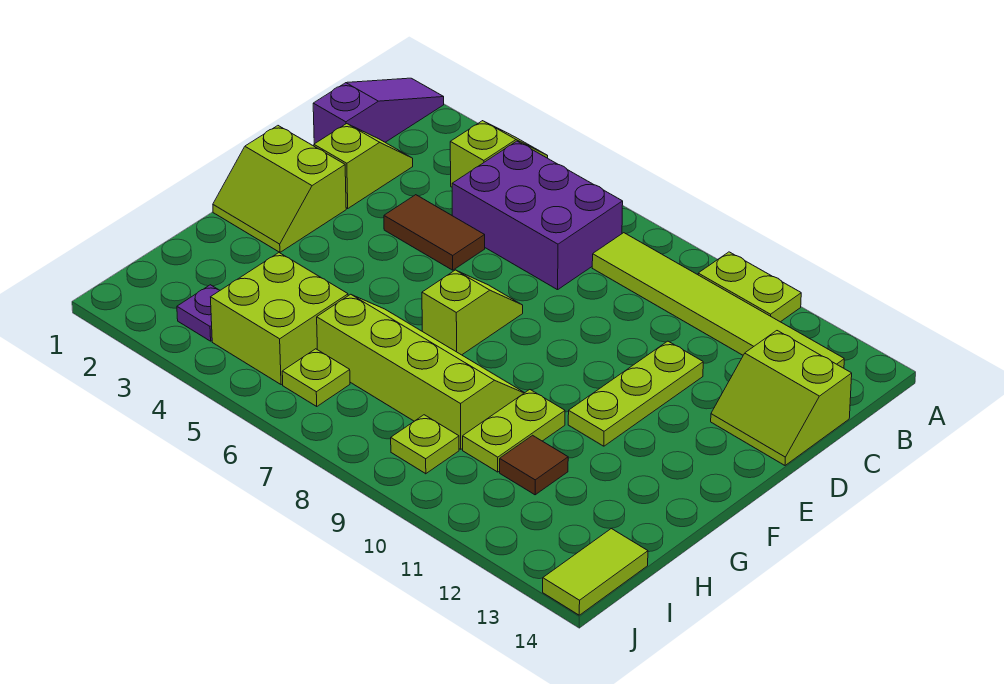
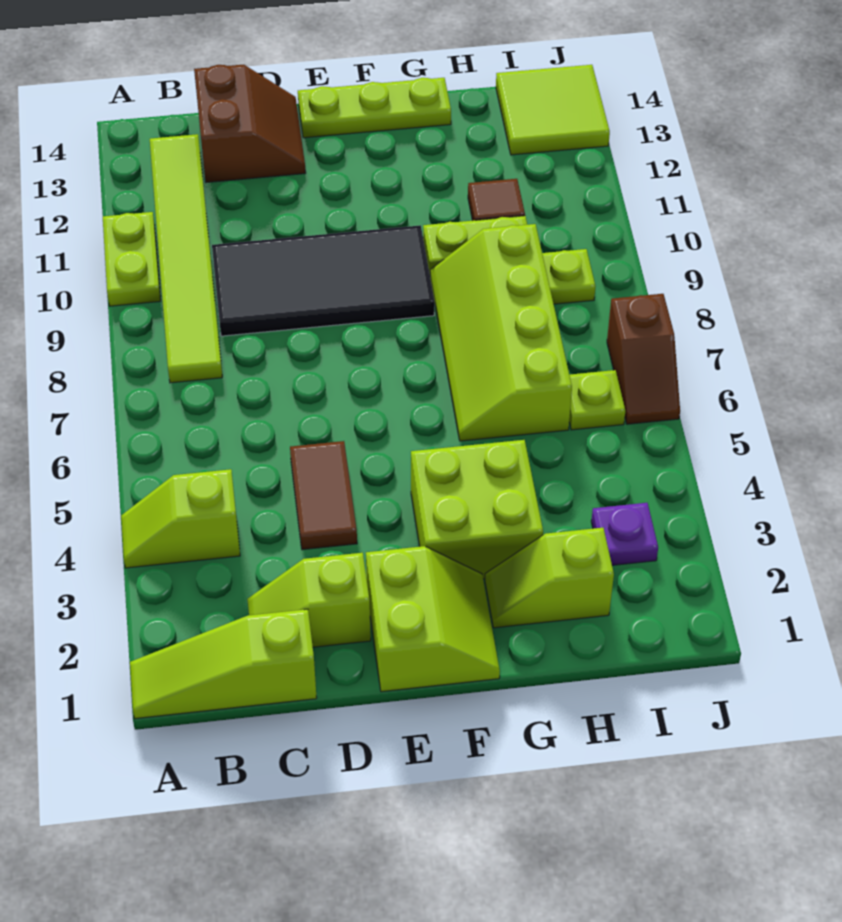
purple 1x3 slope [313,78,444,144] -> lime 1x3 slope [130,609,317,719]
purple 2x3 brick [452,141,623,290] -> none
none -> black 2x4 tile [212,225,435,336]
lime 2x2 slope [711,331,852,465] -> brown 2x2 slope [194,65,306,182]
lime 1x3 plate [568,341,703,446] -> lime 1x3 plate moved to [298,78,451,138]
lime 1x2 slope [422,270,523,355] -> lime 1x2 slope moved to [485,528,614,628]
lime 2x2 brick [211,253,348,385] -> lime 2x2 brick moved to [411,440,543,579]
lime 1x2 tile [543,529,648,615] -> lime 2x2 tile [496,65,610,155]
none -> brown 1x2 slope [607,294,680,424]

